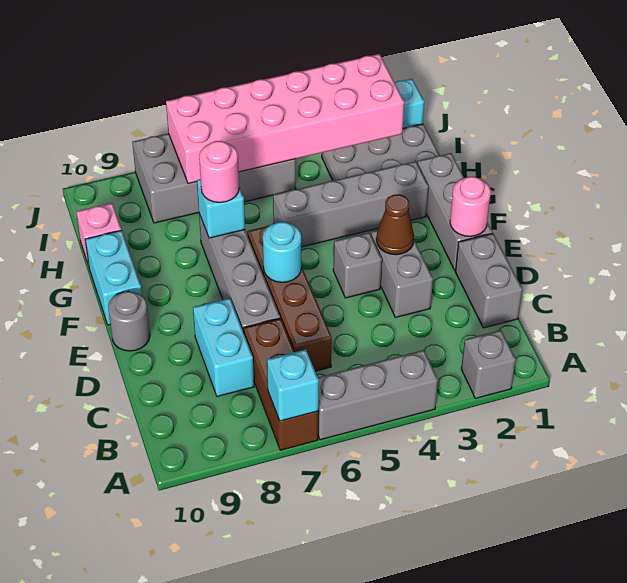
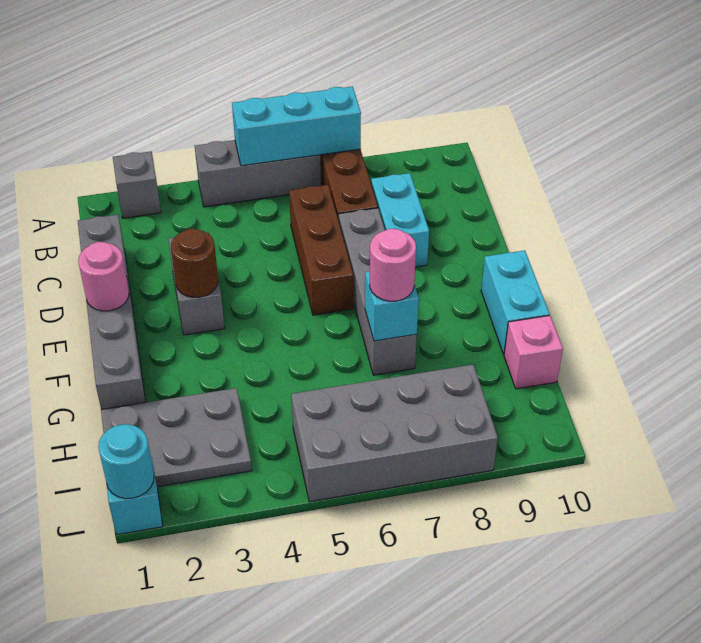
cyan 1x1 brick [267,349,319,421] -> cyan 1x3 brick [232,87,361,166]
brown 1x4 brick [247,226,332,371] -> brown 1x3 brick [289,185,353,315]
brown 1x1 cone [376,194,414,255] -> brown 1x1 round brick [171,229,218,297]
grey 1x1 brick [333,232,382,298] -> none
cyan 1x1 round brick [263,222,301,282] -> cyan 1x1 round brick moved to [98,424,154,499]
grey 1x1 round brick [108,291,150,351] -> none
grey 1x4 brick [273,161,428,247] -> none
pink 2x6 brick [166,54,404,184] -> none

